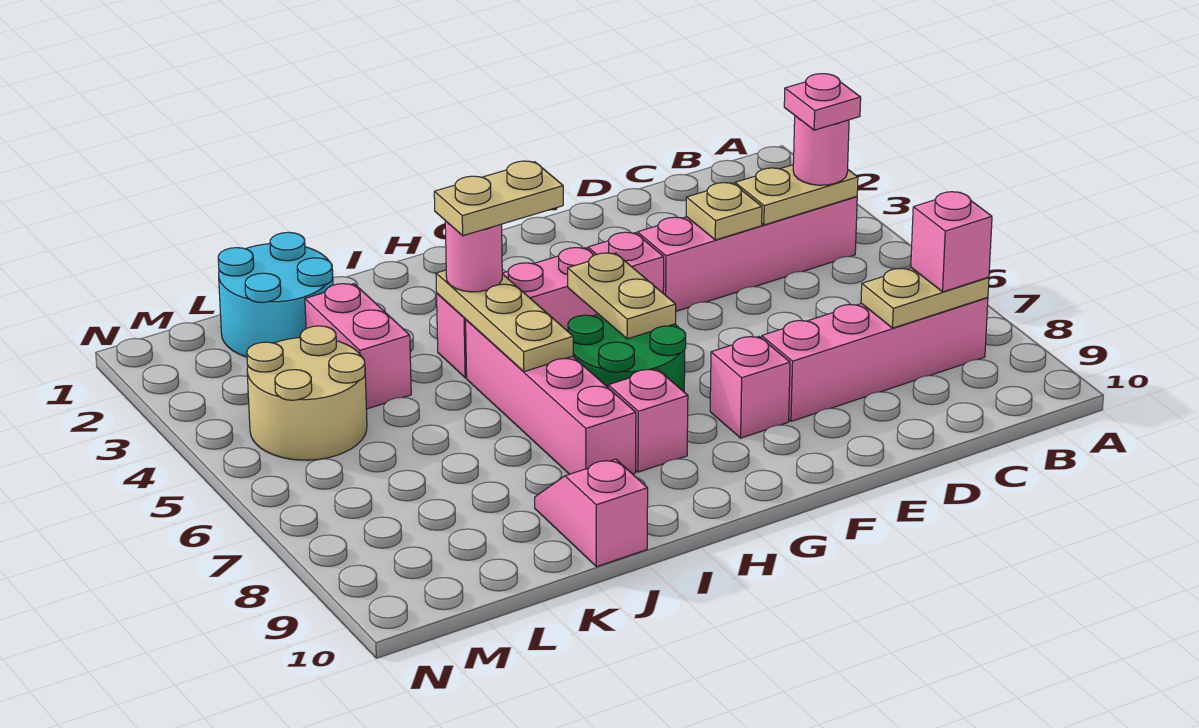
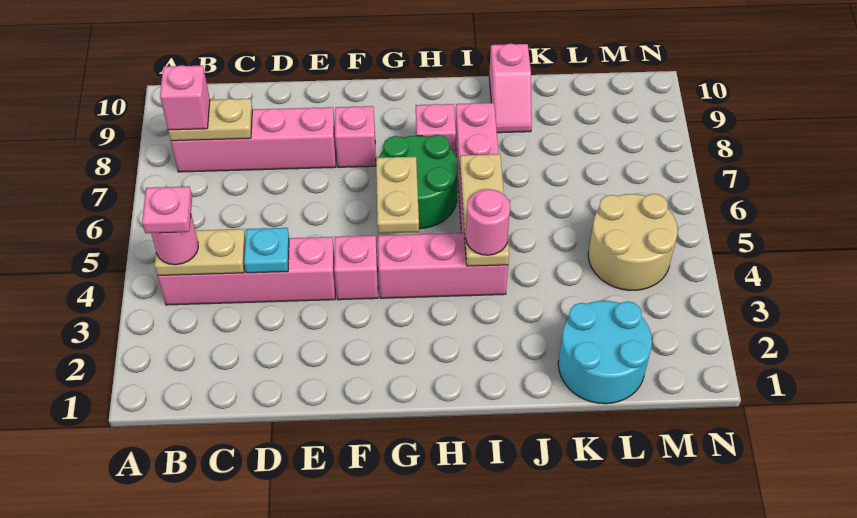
tan 1x1 plate [686,183,762,240] -> cyan 1x1 plate [244,228,289,273]
tan 1x2 plate [434,161,563,236] -> none
pink 1x2 brick [305,284,411,409] -> none

